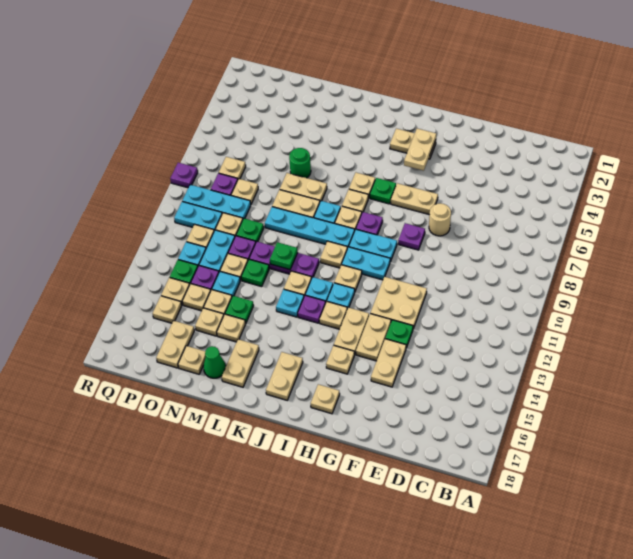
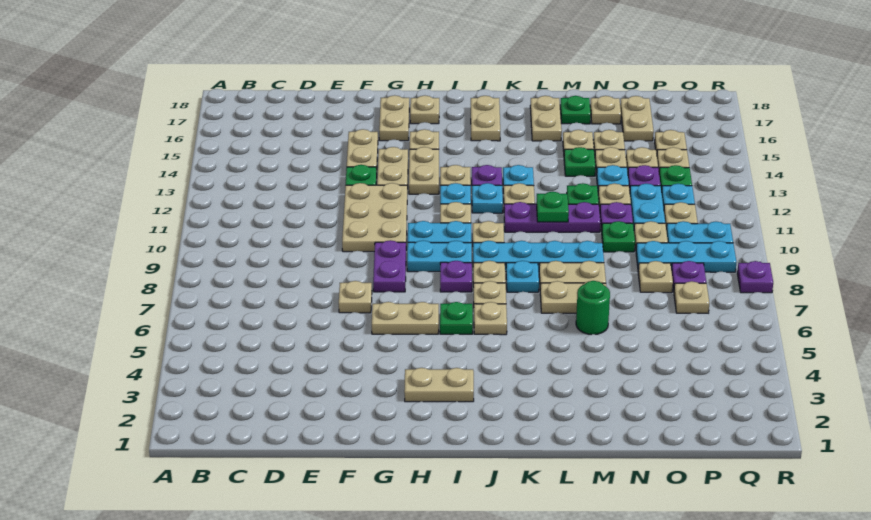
tan 1x1 round brick [429,203,451,236] -> tan 1x1 plate [339,281,372,313]
tan 2x2 plate [370,277,427,329] -> tan 2x3 plate [342,183,407,252]
purple 1x1 plate [398,223,425,250] -> purple 1x2 plate [373,240,406,292]
tan 1x2 plate [404,129,436,171] -> tan 1x2 plate moved to [379,95,409,141]
green 1x1 cone [203,346,226,378] -> green 1x1 plate [560,96,591,124]

